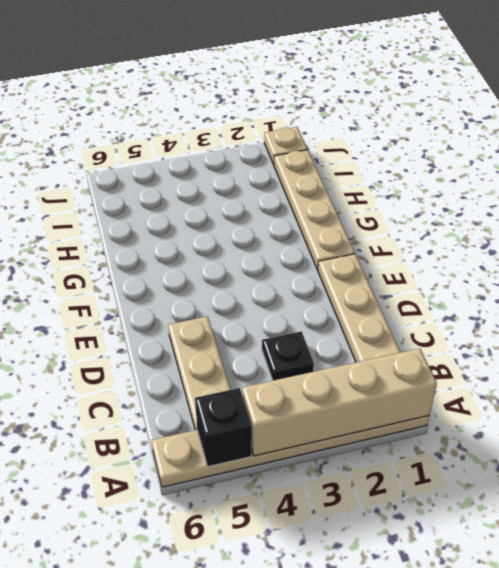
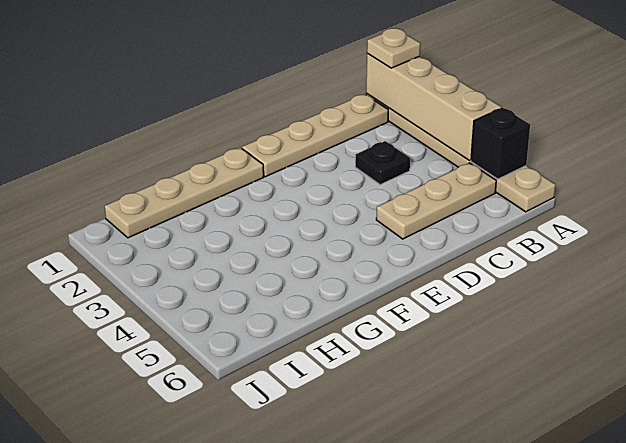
tan 1x1 plate [264,127,307,165] -> tan 1x1 plate moved to [367,28,420,68]

